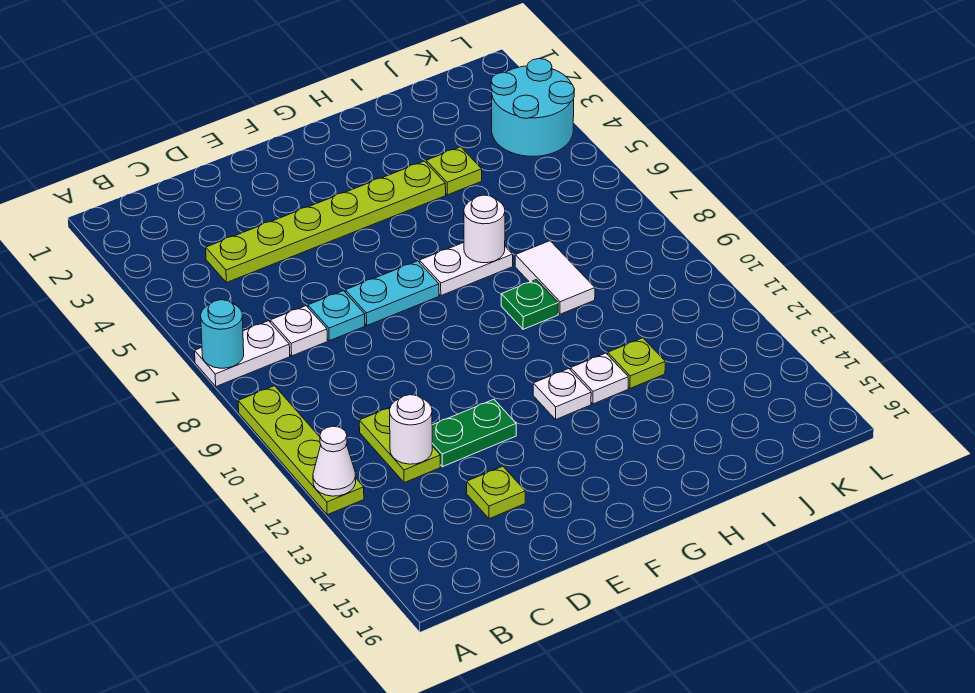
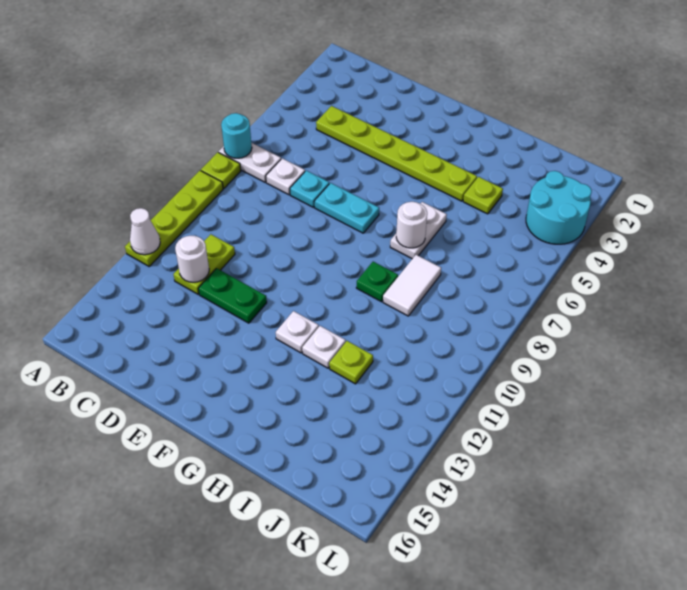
lime 1x1 plate [467,466,525,519] -> lime 1x1 plate moved to [201,152,241,188]
white 1x2 plate [419,243,513,296] -> white 1x2 plate turned to [390,202,447,259]

